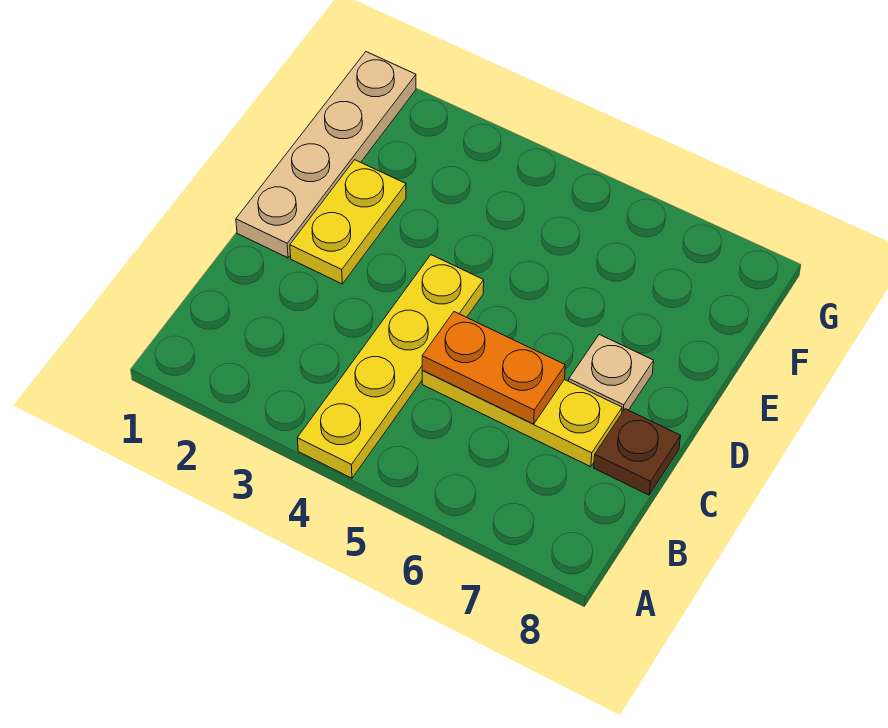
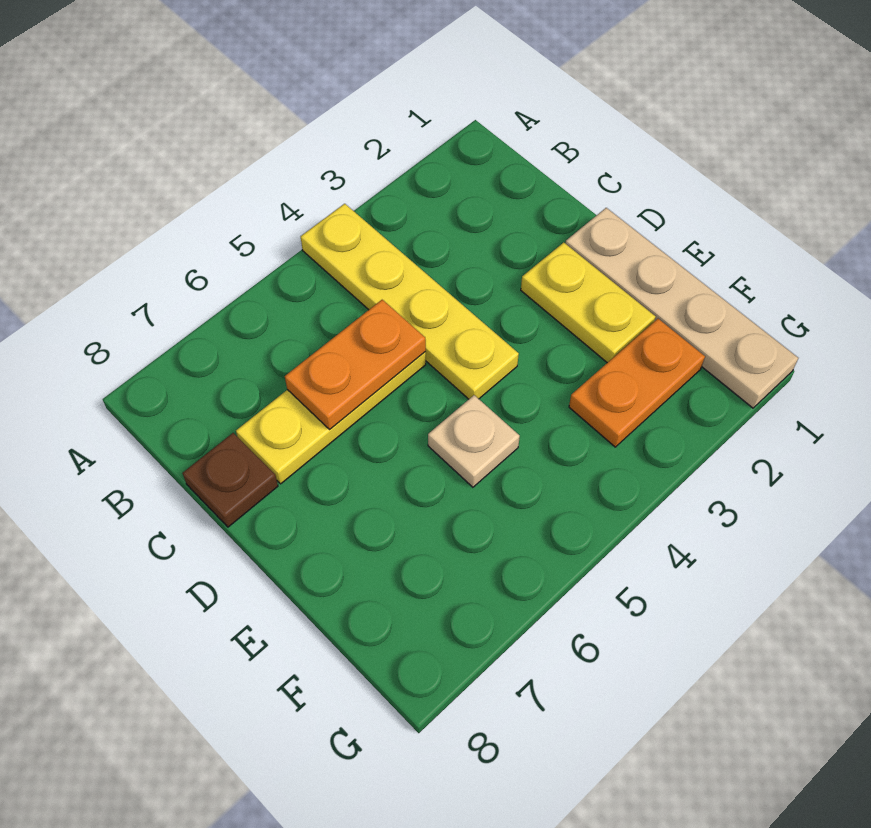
tan 1x1 plate [569,335,654,412] -> tan 1x1 plate moved to [428,395,520,487]
none -> orange 1x2 plate [569,319,705,447]

